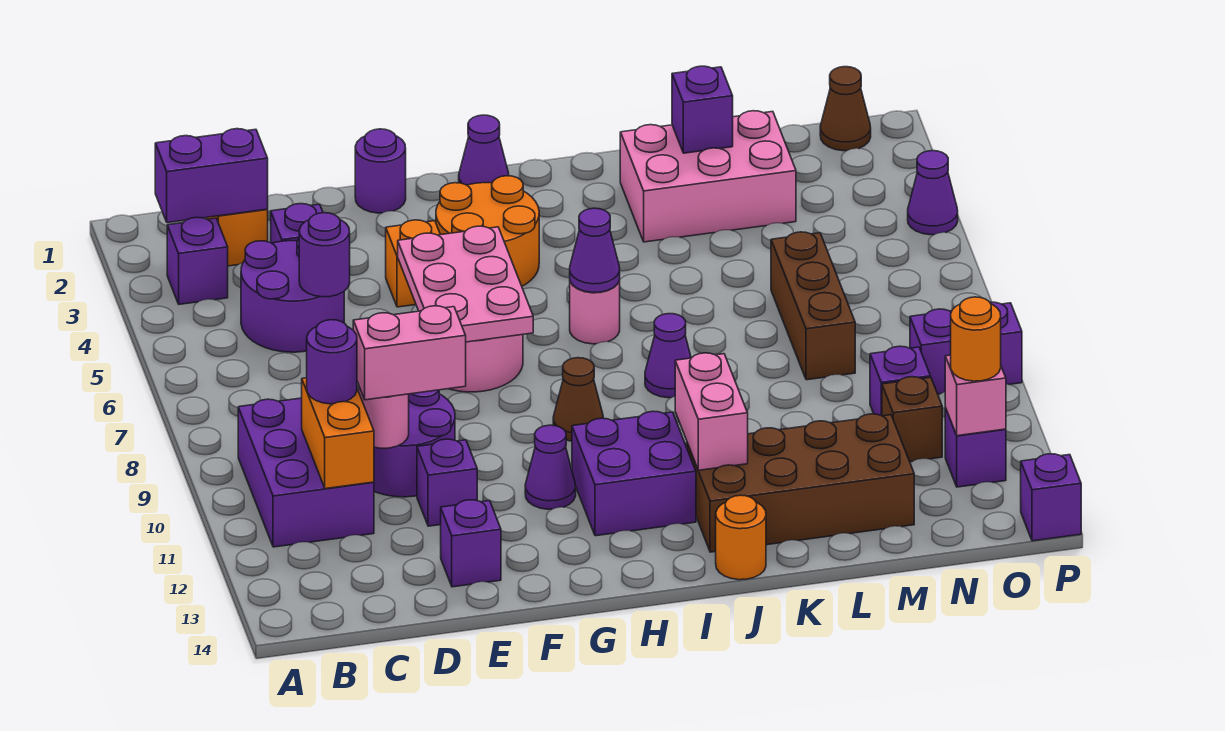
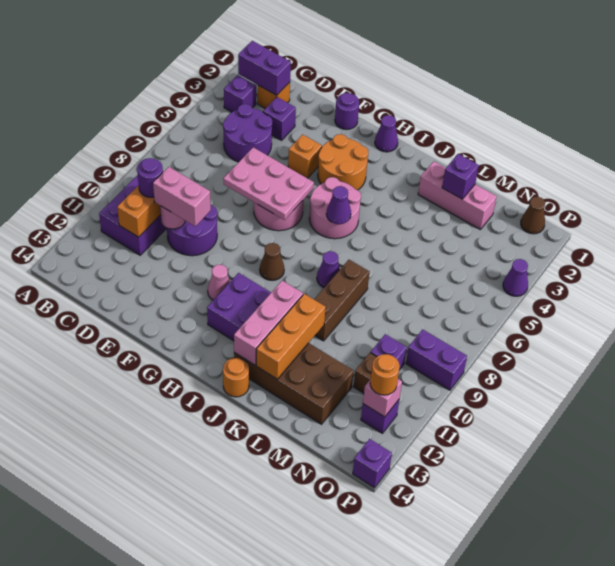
purple 1x1 round brick [299,213,350,297] -> none
purple 1x1 brick [417,439,477,526] -> none
purple 1x1 brick [441,500,501,587] -> none
pink 2x3 plate [398,226,533,342] -> pink 2x3 plate turned to [223,147,314,220]
purple 1x1 cone [525,425,576,509] -> pink 1x1 cone [208,265,230,300]
pink 1x1 round brick [570,281,620,344] -> pink 2x2 round brick [309,177,361,239]
pink 1x2 brick [675,353,748,470] -> pink 1x3 brick [234,281,303,365]
pink 2x3 brick [620,111,796,242] -> pink 1x3 brick [418,162,497,230]
none -> orange 1x3 brick [256,294,326,379]
brown 1x3 brick [771,232,855,380] -> brown 1x3 brick moved to [314,260,369,341]

